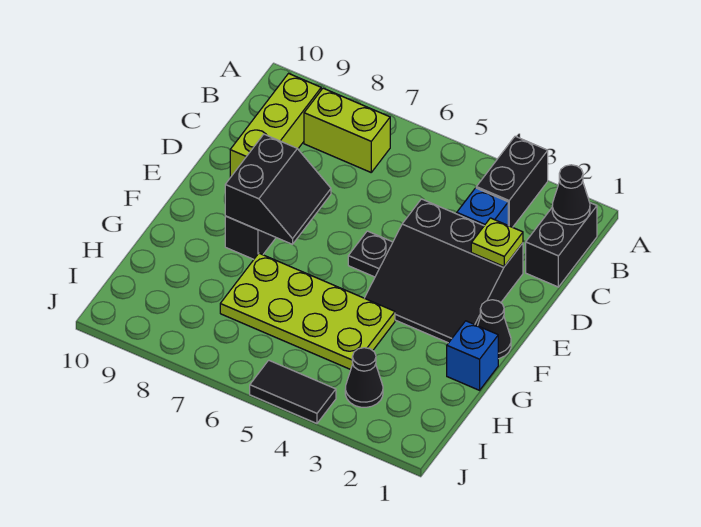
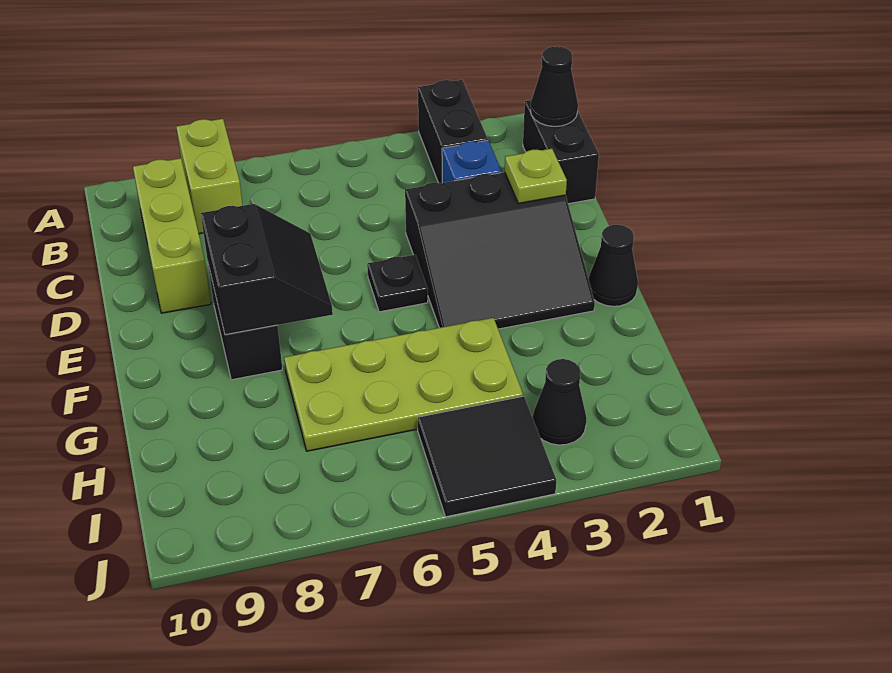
lime 1x2 brick [304,88,390,172] -> lime 1x2 brick turned to [176,119,243,234]
blue 1x1 brick [447,321,498,390] -> none
black 1x2 tile [250,360,336,423] -> black 2x2 tile [418,396,556,517]

